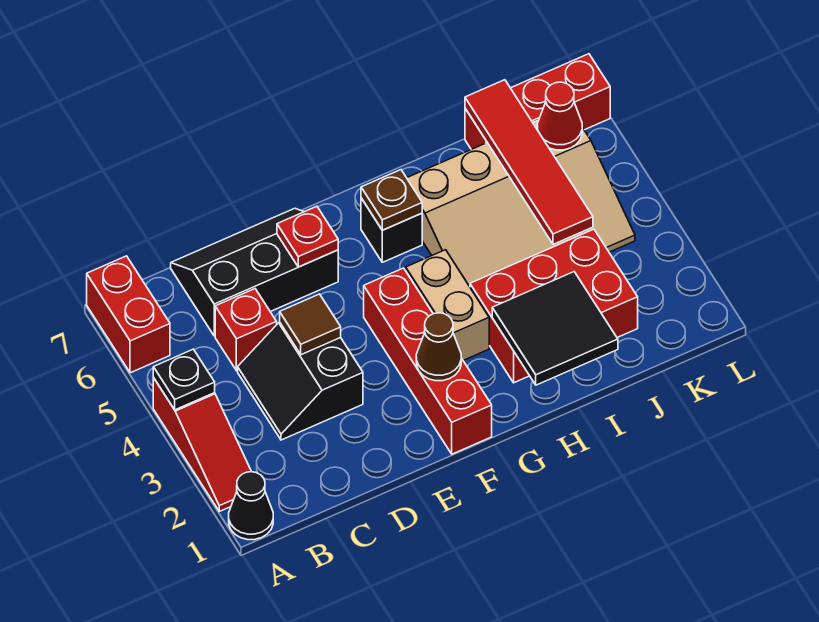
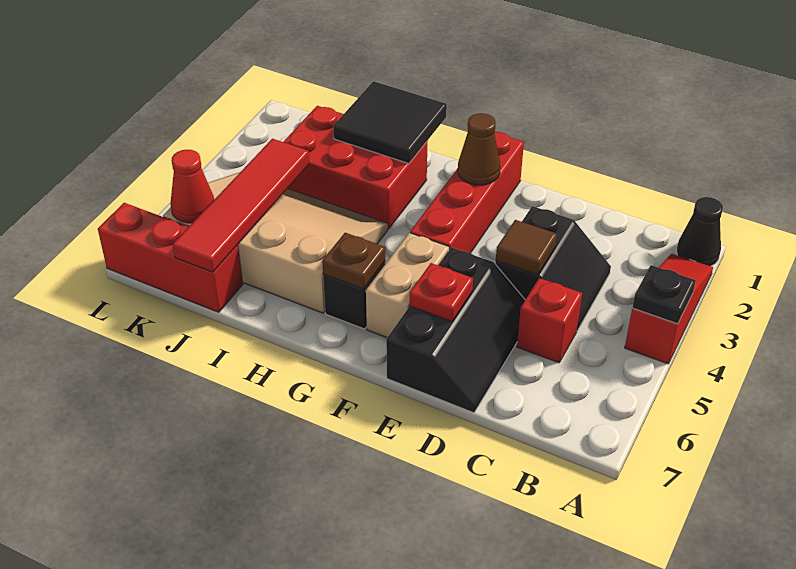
red 1x2 brick [87,256,170,373] -> none
black 2x3 slope [171,208,338,336] -> black 2x3 slope turned to [386,247,525,413]
tan 1x2 brick [406,250,489,360] -> tan 1x2 brick moved to [366,233,449,337]

